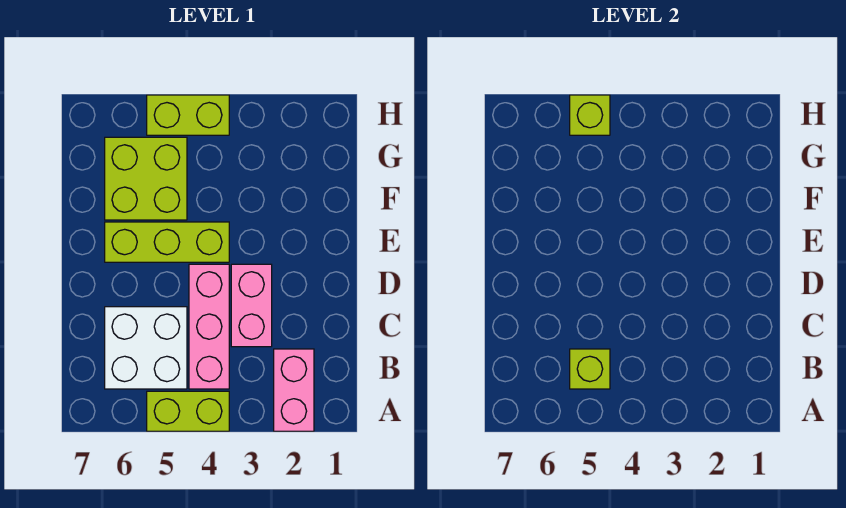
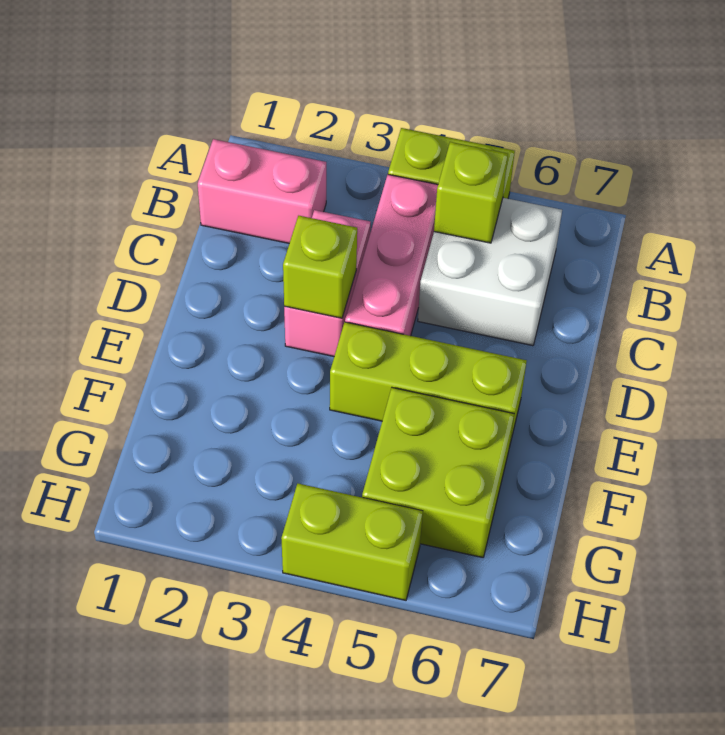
pink 1x2 brick [274,349,314,431] -> pink 1x2 brick turned to [198,139,326,243]
lime 1x1 brick [570,95,610,135] -> lime 1x1 brick moved to [283,216,357,318]

